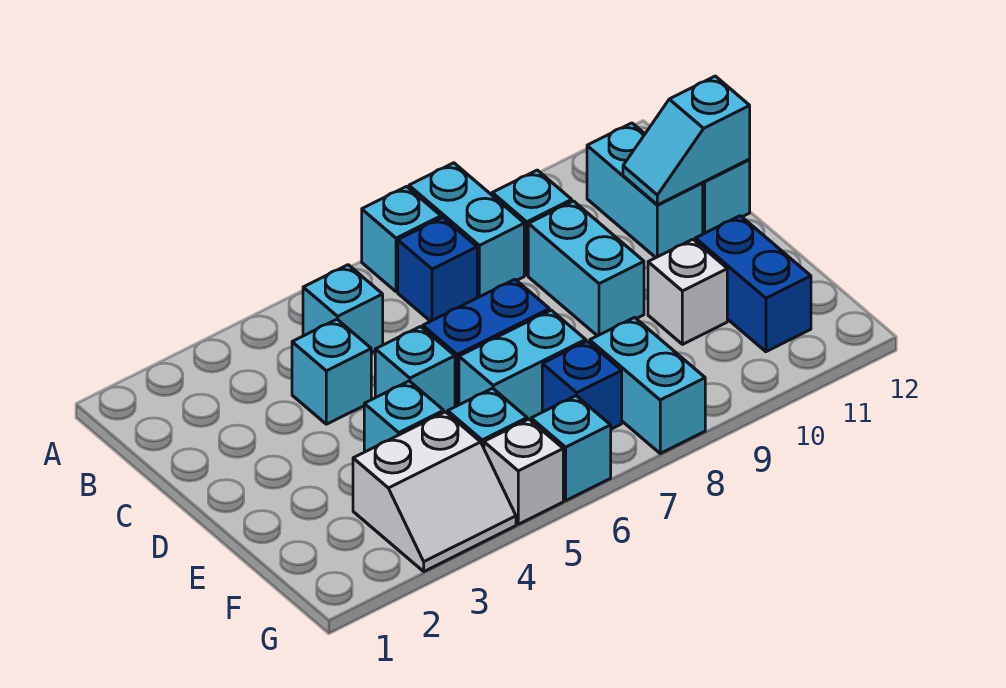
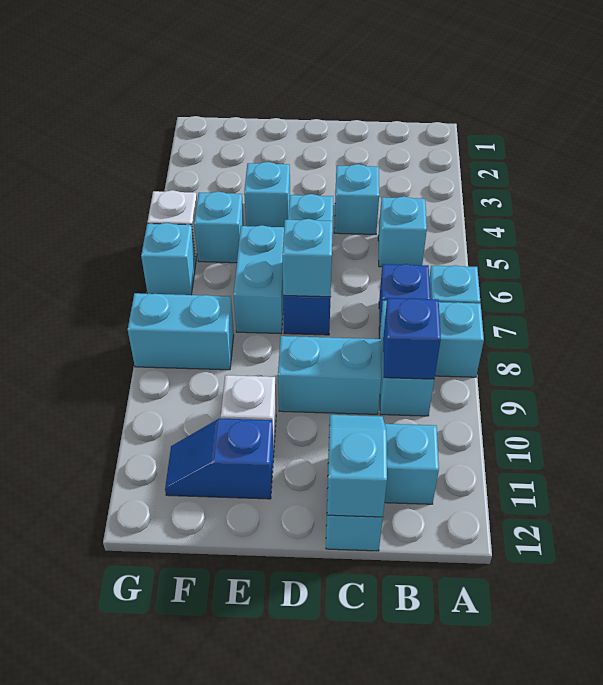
none -> cyan 1x1 brick [282,219,333,297]
blue 1x2 brick [695,216,811,352] -> blue 1x2 slope [165,418,274,499]
white 2x2 slope [353,412,516,571] -> none
blue 1x1 brick [542,341,622,429] -> blue 1x1 brick moved to [383,298,441,379]

